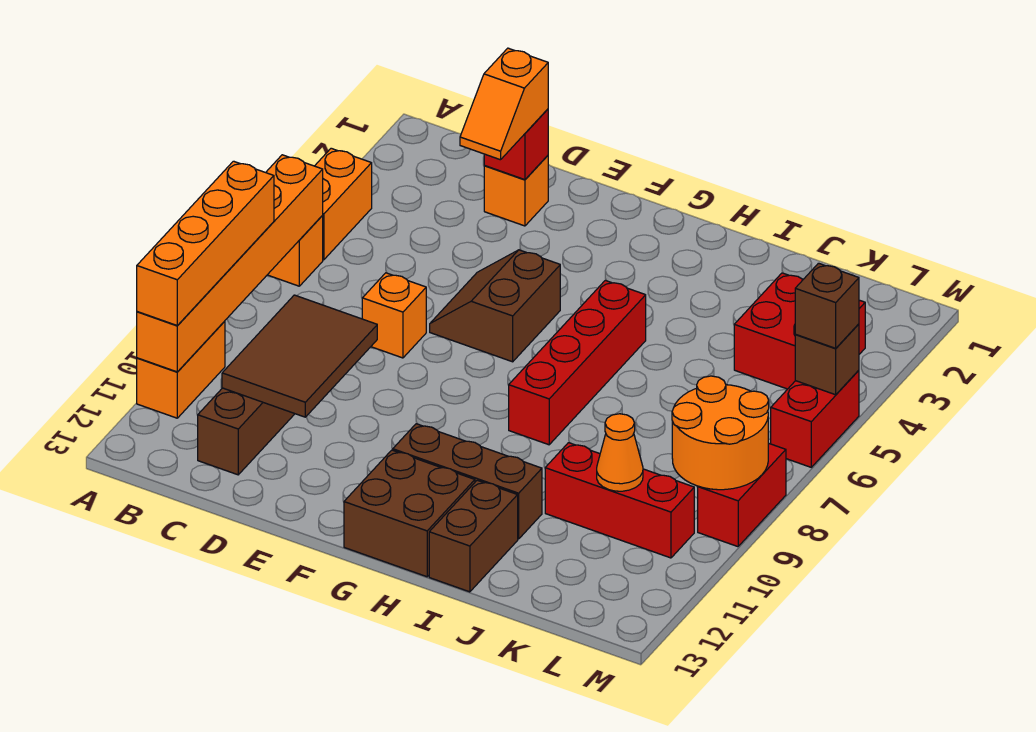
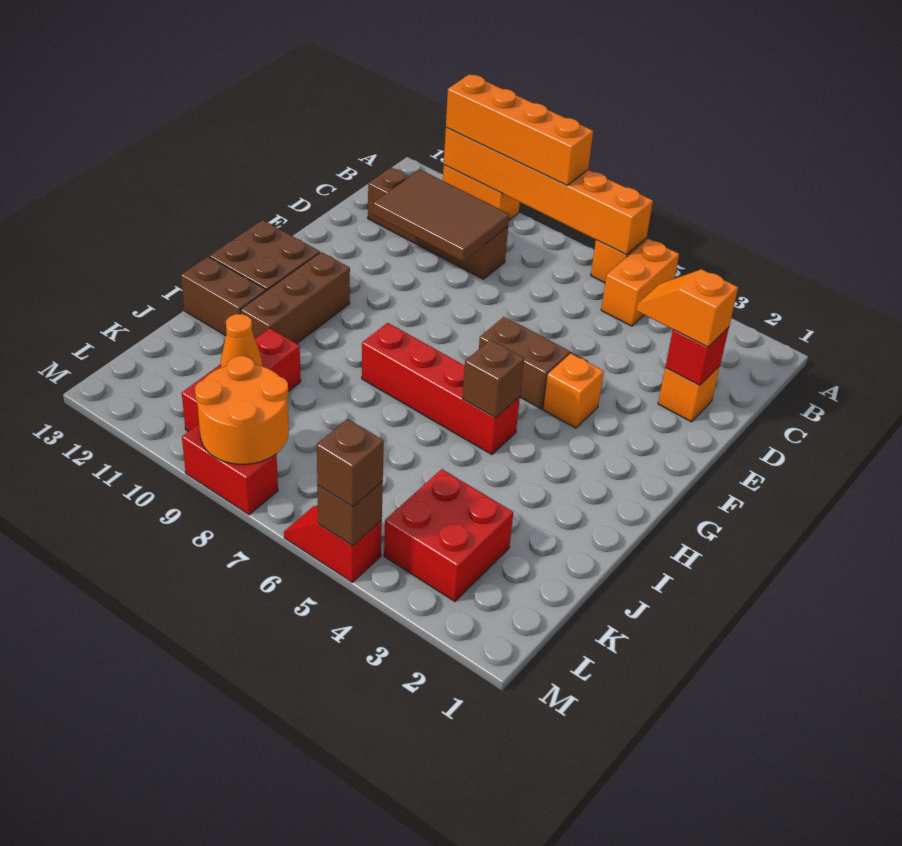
orange 1x2 brick [315,148,372,260] -> orange 1x2 brick turned to [601,239,679,326]
orange 1x1 brick [362,273,426,358] -> orange 1x1 brick moved to [543,354,604,428]
none -> brown 1x1 brick [462,340,524,418]
red 1x2 brick [771,370,859,467] -> red 1x2 slope [284,506,382,582]

